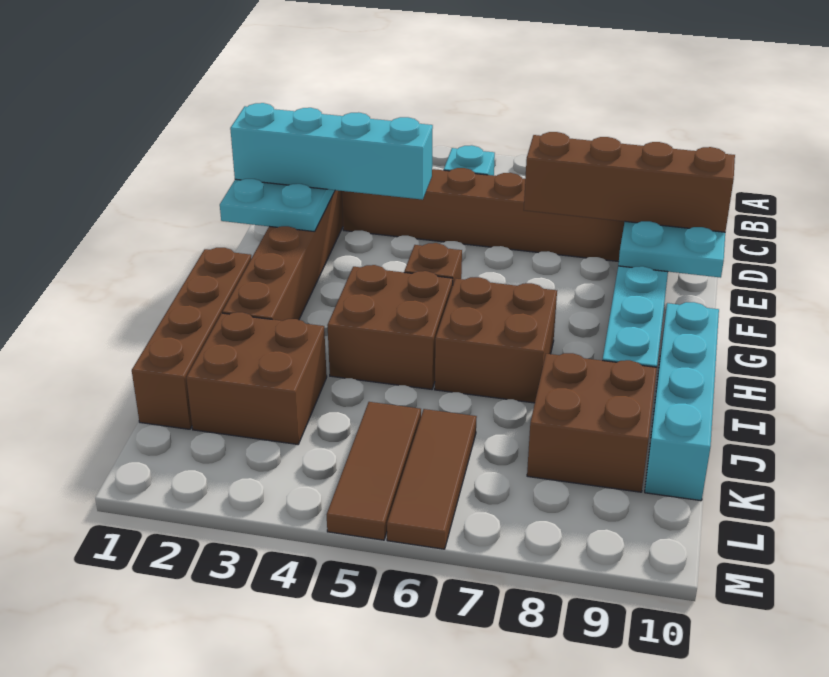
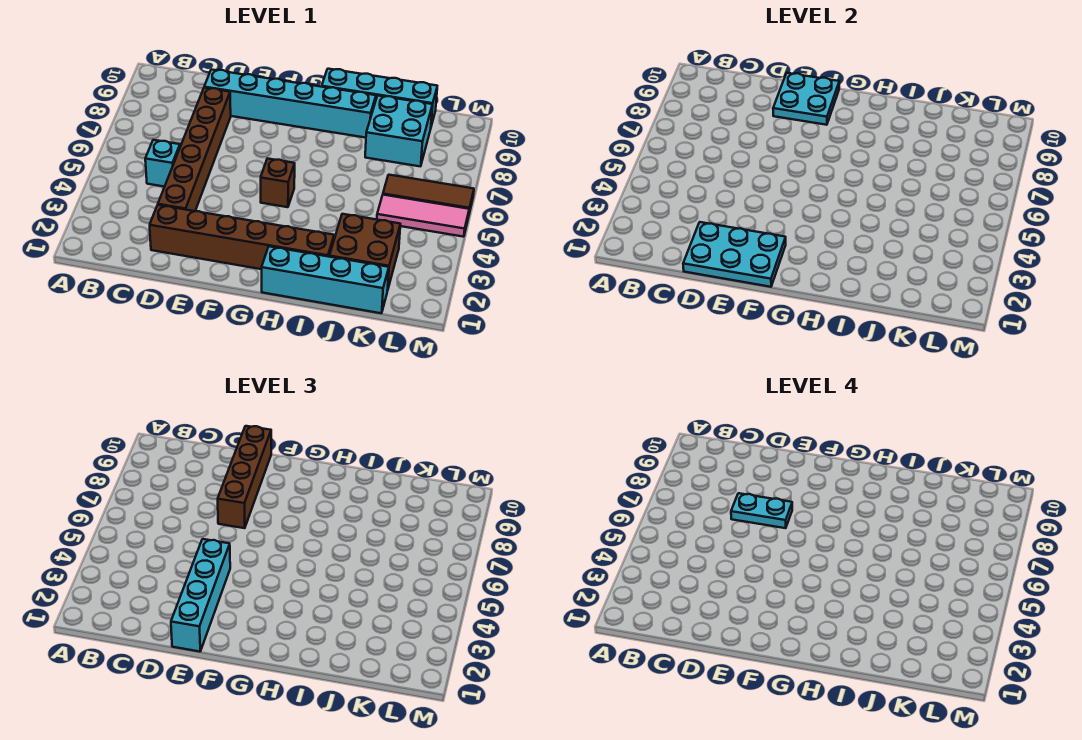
none -> cyan 1x2 plate [731,493,792,528]
brown 1x4 brick [132,248,251,429] -> cyan 1x4 brick [262,246,389,313]
brown 2x2 brick [327,265,453,389] -> none
brown 2x2 brick [435,277,557,403] -> none
brown 2x2 brick [527,353,657,492] -> cyan 2x2 brick [365,96,433,166]
brown 1x3 tile [327,402,421,540] -> pink 1x3 tile [377,195,469,237]

